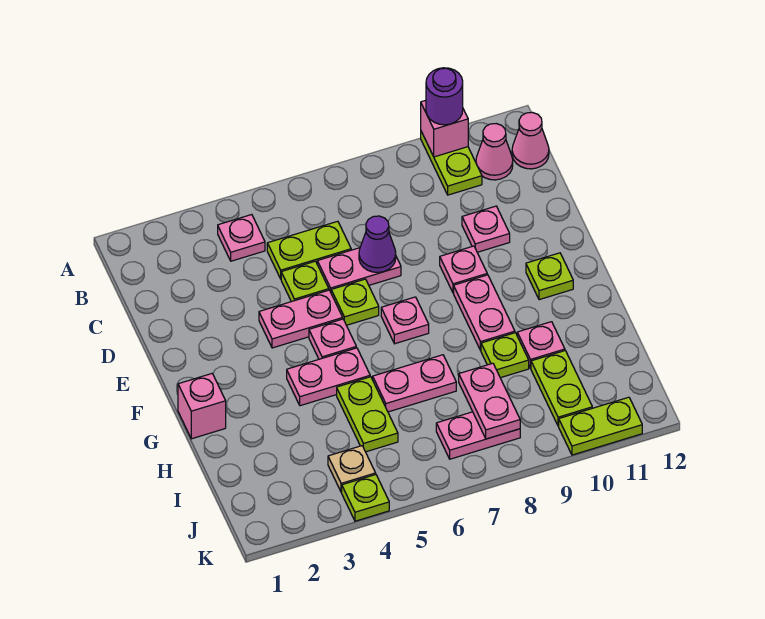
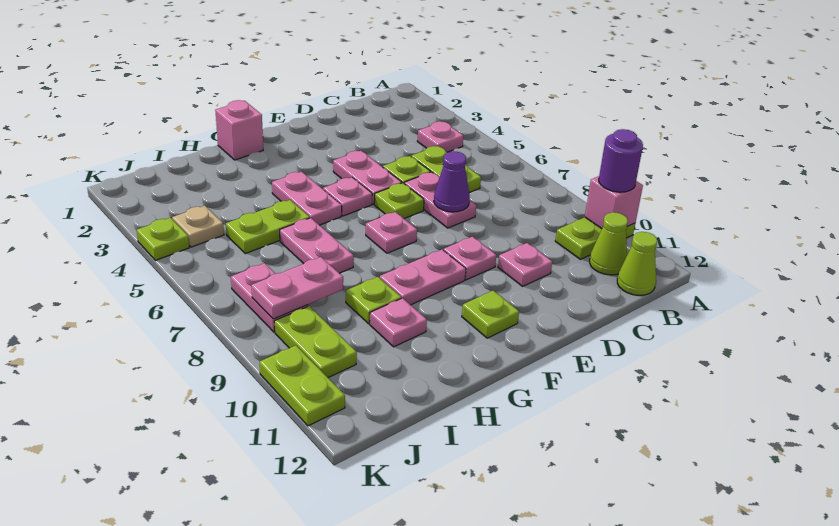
pink 1x1 cone [476,124,513,180] -> lime 1x1 cone [590,212,628,275]
pink 1x1 cone [512,112,549,169] -> lime 1x1 cone [617,232,657,295]
lime 1x2 plate [531,351,592,426] -> lime 1x2 plate turned to [274,306,357,378]

